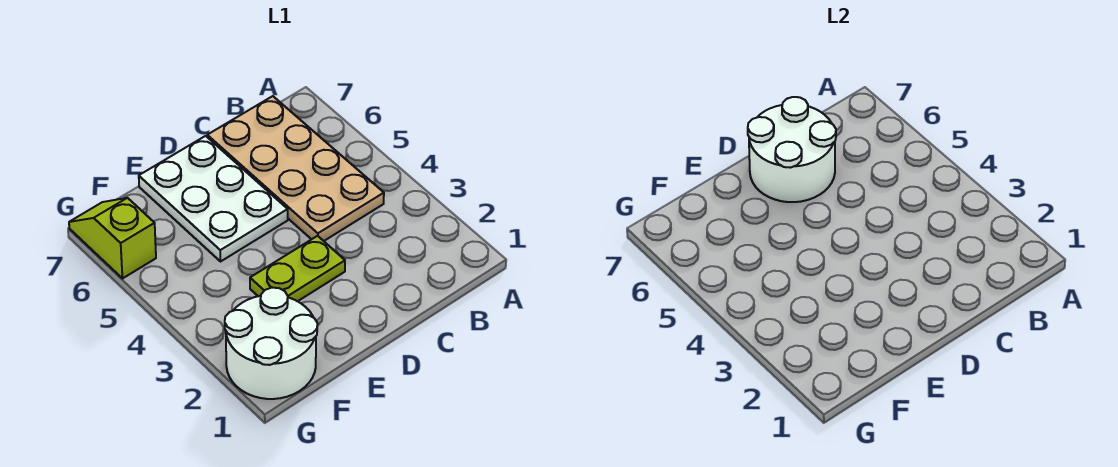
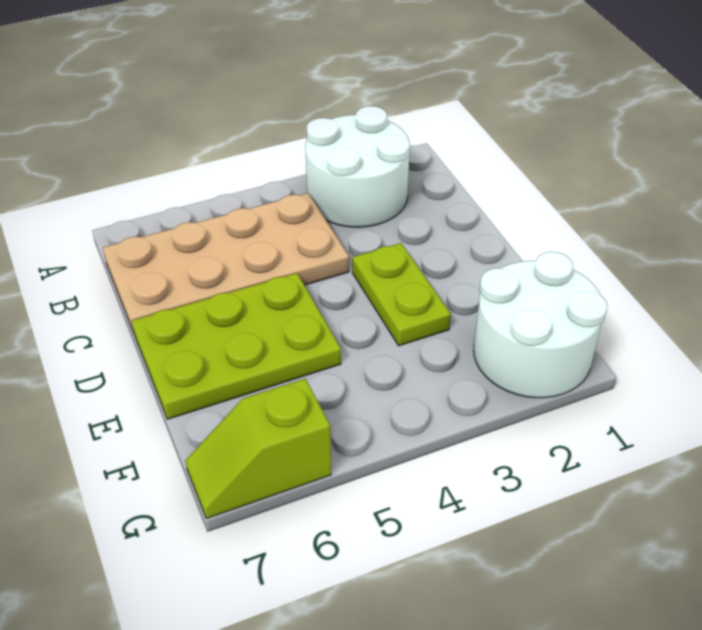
white 2x2 round brick [748,97,836,202] -> white 2x2 round brick moved to [305,106,410,227]
white 2x3 plate [139,136,288,261] -> lime 2x3 plate [132,273,341,419]

